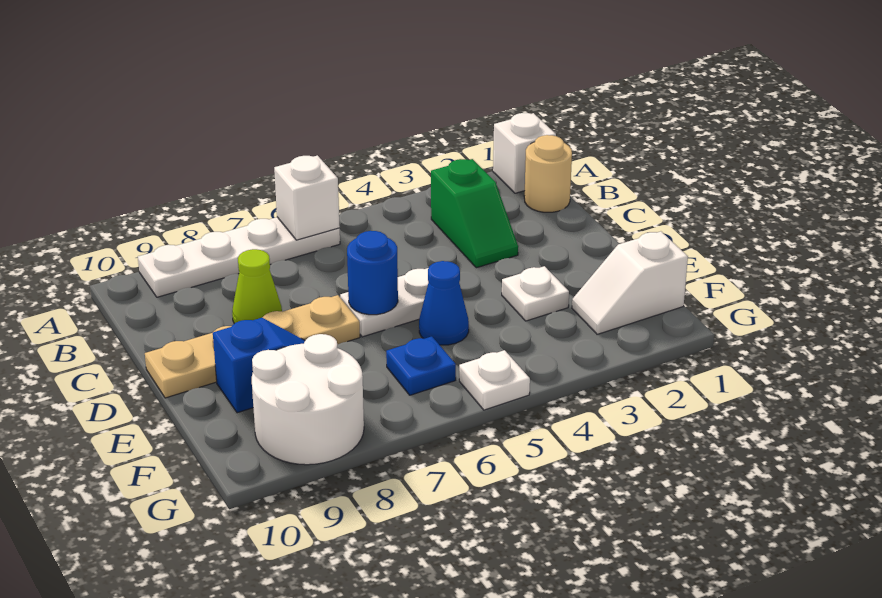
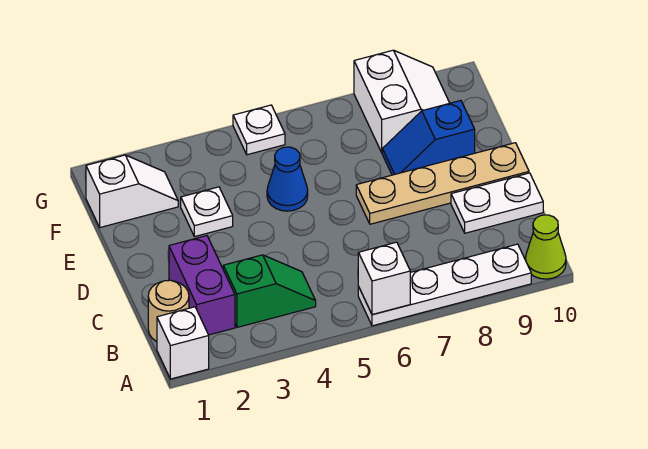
none -> purple 1x2 brick [169,236,235,335]
green 1x2 slope [431,159,518,268] -> green 1x2 slope turned to [223,255,316,327]
lime 1x1 cone [232,249,282,324] -> lime 1x1 cone moved to [525,215,566,279]
white 1x2 plate [340,268,429,337] -> white 1x2 plate moved to [451,173,543,233]
blue 1x1 round brick [347,231,398,315] -> none
blue 1x1 plate [386,336,456,395] -> none
white 2x2 round brick [252,334,364,465] -> white 2x2 slope [354,50,449,152]

